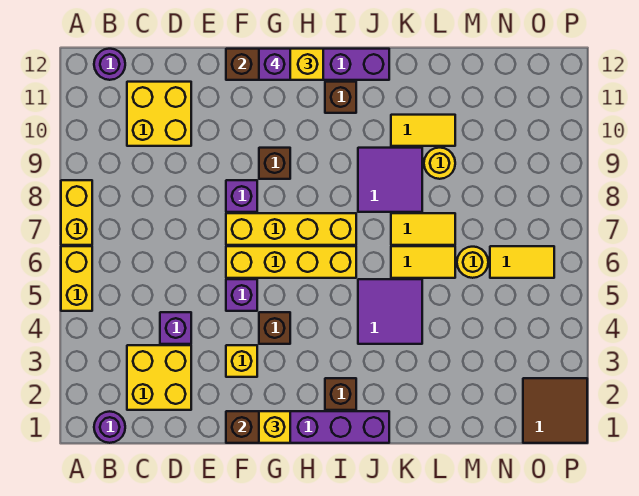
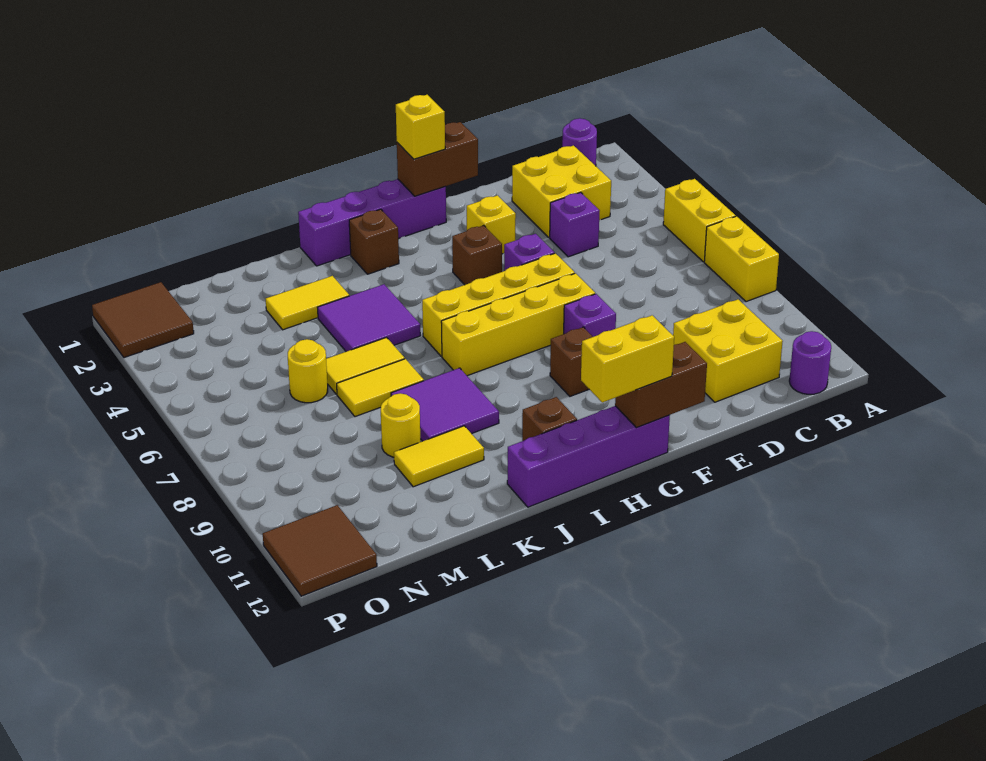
purple 1x1 brick [259,49,290,80] -> none
yellow 1x2 tile [490,246,554,278] -> yellow 1x2 tile moved to [266,276,349,330]
none -> brown 2x2 tile [263,505,377,596]

